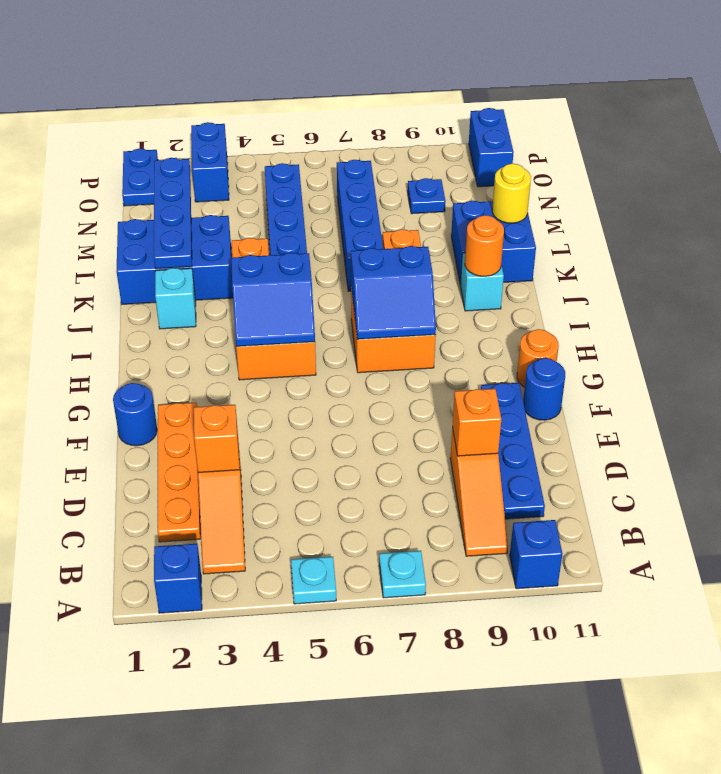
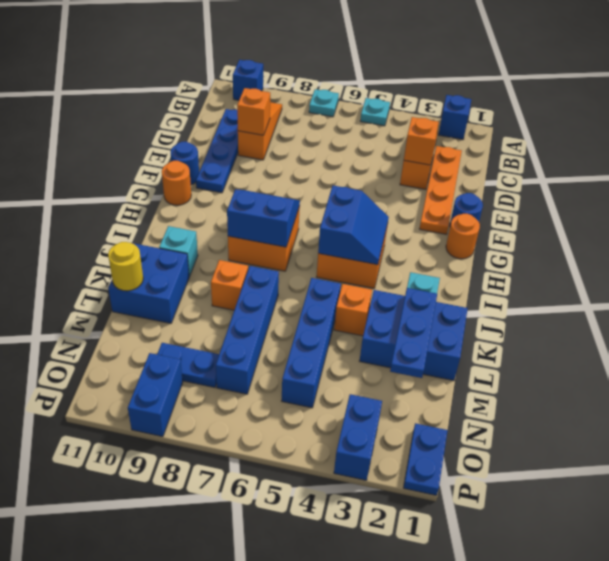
blue 2x2 slope [231,253,315,346] -> blue 2x2 slope turned to [318,186,389,265]
orange 1x1 round brick [465,215,504,276] -> orange 1x1 round brick moved to [446,214,480,259]
blue 1x4 plate [154,158,192,269] -> blue 1x3 plate [390,288,437,378]
blue 1x1 plate [408,178,446,214] -> blue 1x2 plate [157,343,219,388]
blue 1x2 brick [469,108,514,187] -> blue 1x2 brick moved to [128,353,183,437]

